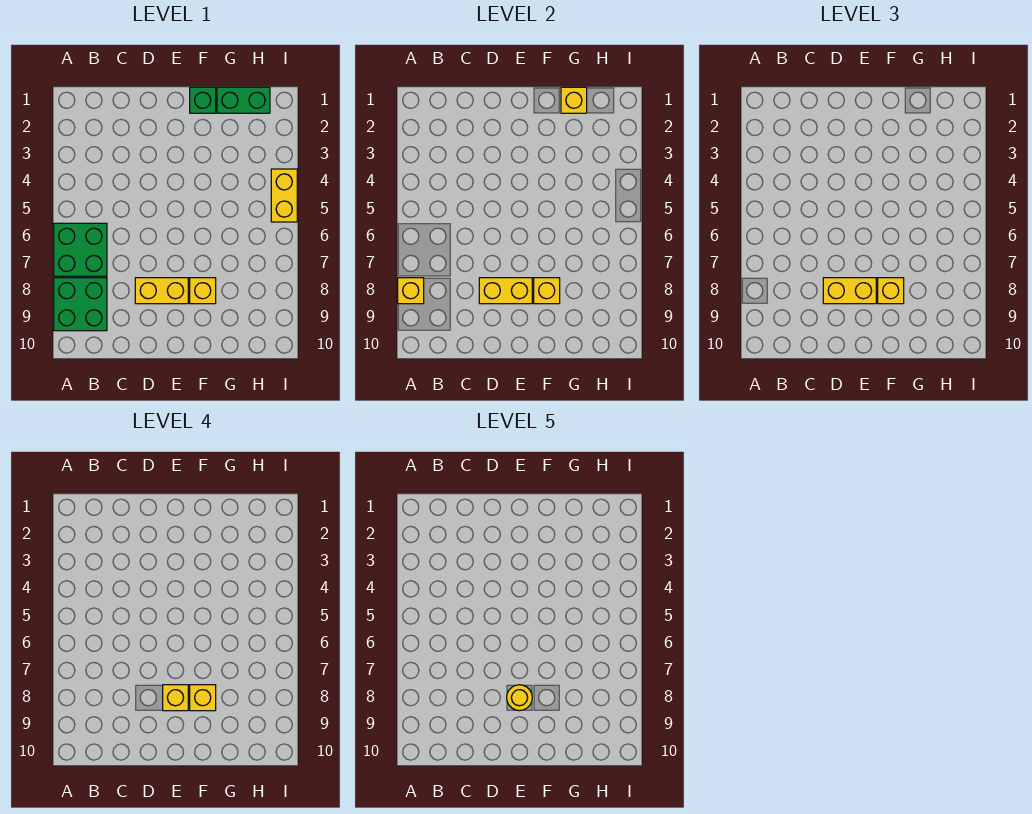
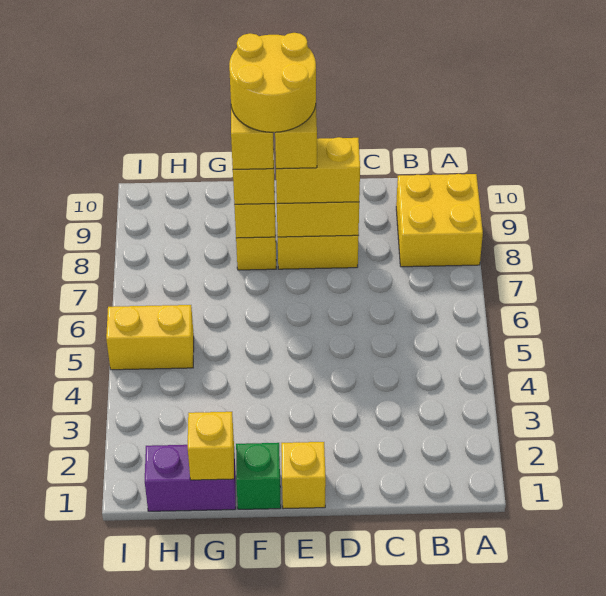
green 2x2 brick [54,223,107,276] -> none
green 2x2 brick [54,278,107,331] -> yellow 2x2 brick [396,174,483,267]
yellow 1x1 brick [398,278,424,304] -> yellow 1x1 brick moved to [281,442,326,509]
yellow 1x1 round brick [507,685,532,711] -> yellow 2x2 round brick [229,33,316,132]
green 1x2 brick [217,87,270,113] -> purple 1x2 brick [145,445,236,511]
yellow 1x2 brick [271,169,297,222] -> yellow 1x2 brick turned to [106,305,194,370]

